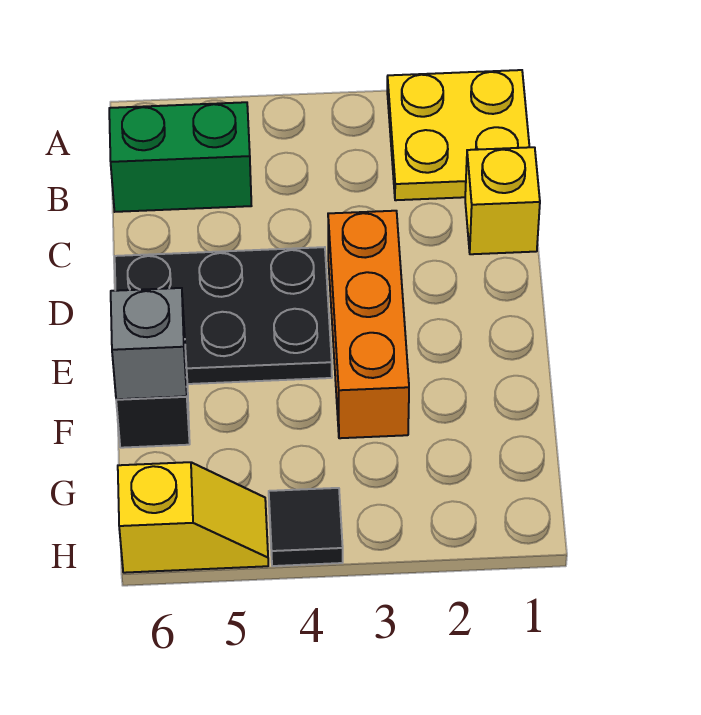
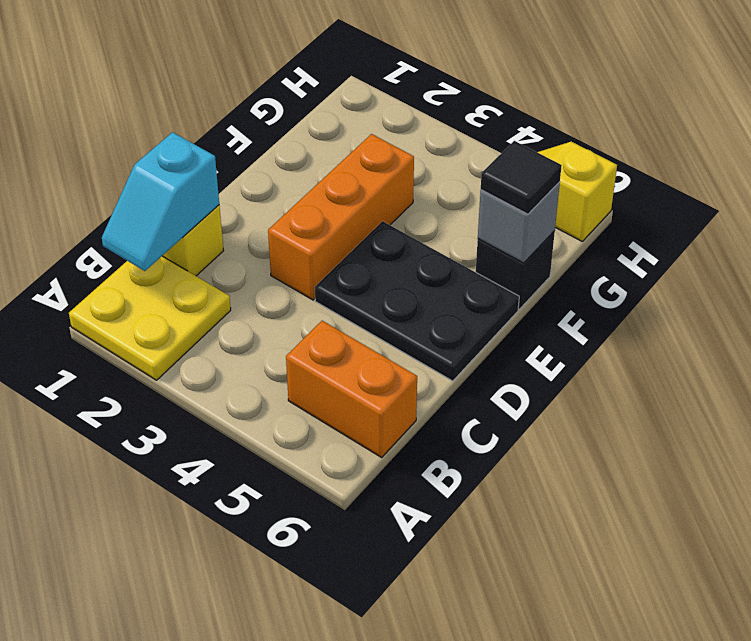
none -> cyan 1x2 slope [102,132,219,271]
green 1x2 brick [109,102,251,212] -> orange 1x2 brick [286,321,417,457]
black 1x1 tile [269,488,343,566] -> black 1x1 tile moved to [481,141,562,214]

